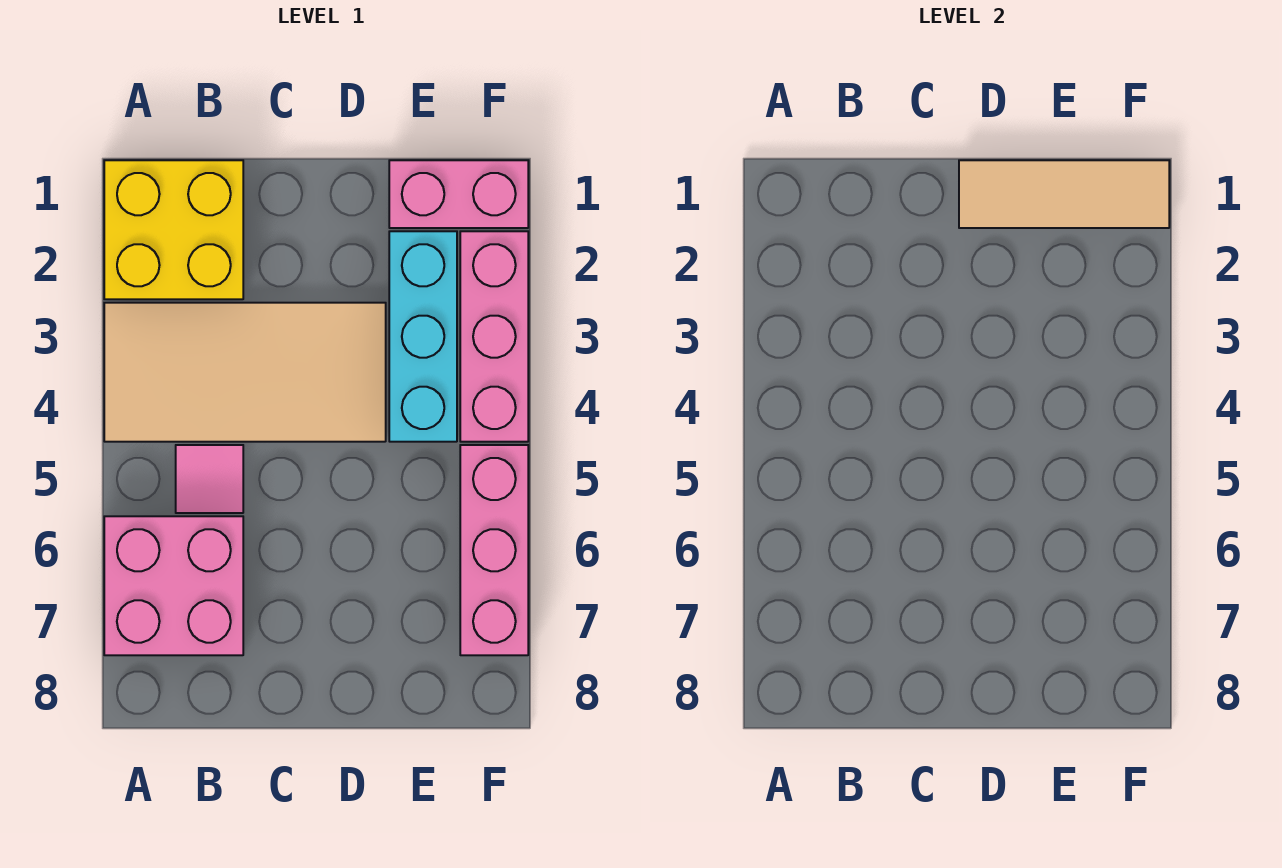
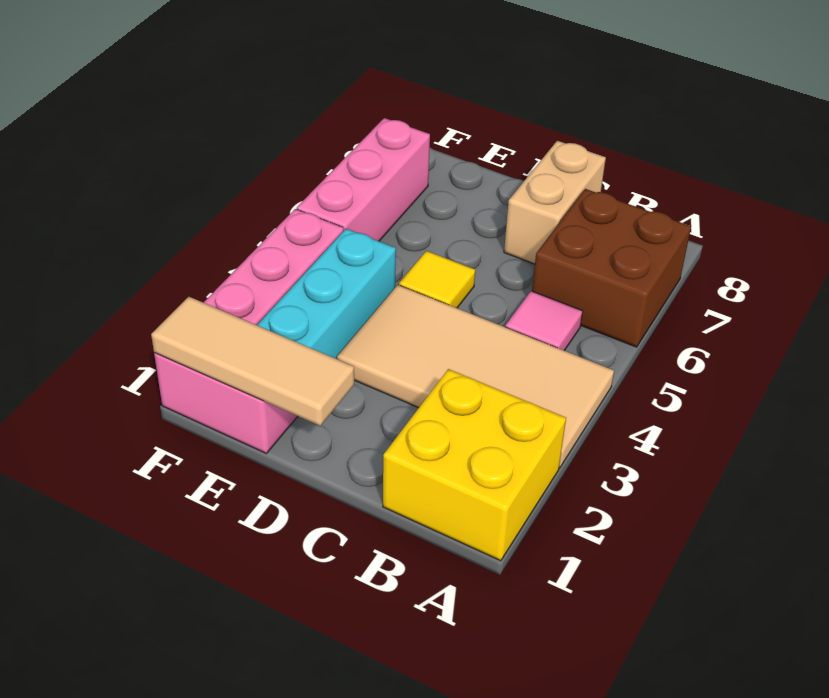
pink 2x2 brick [104,516,243,655] -> brown 2x2 brick [532,189,691,347]
none -> tan 1x2 brick [504,141,606,264]
none -> yellow 1x1 tile [399,251,475,308]

